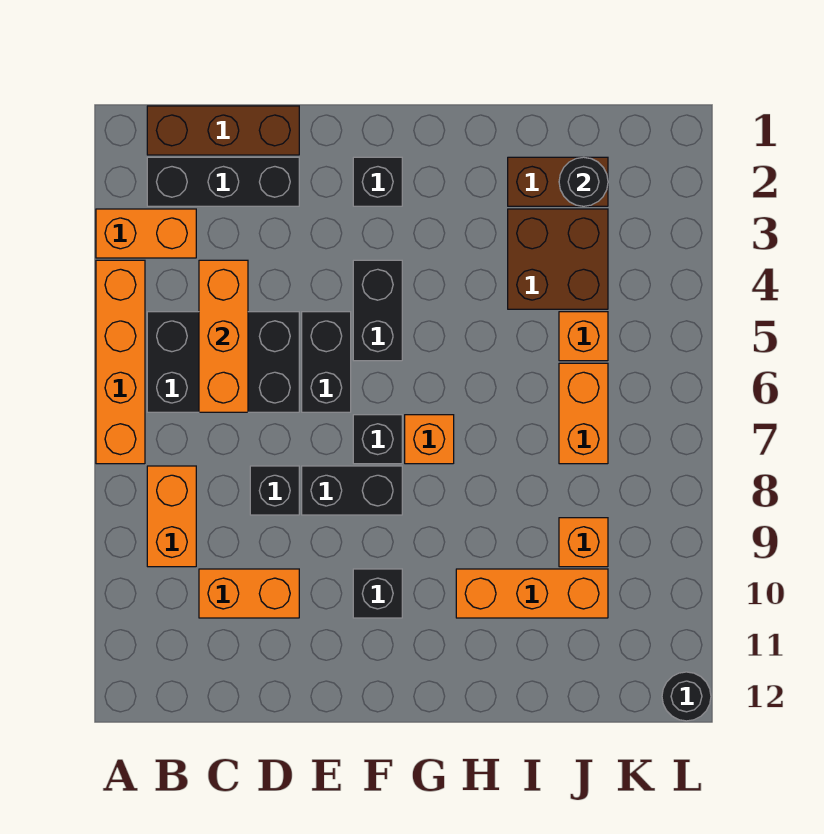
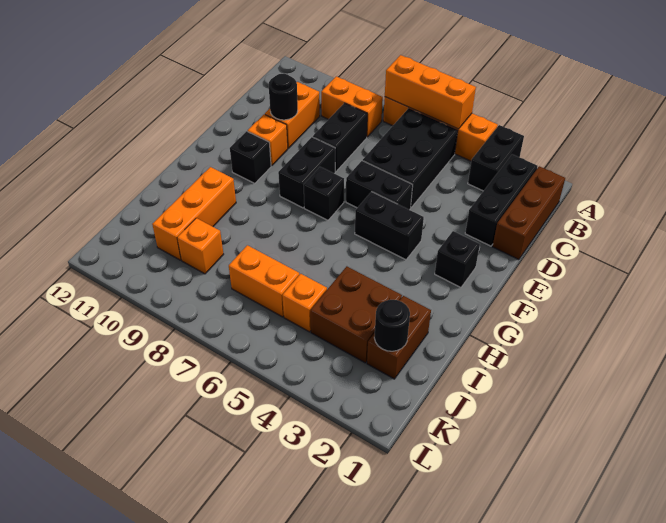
orange 1x2 brick [96,209,196,258] -> black 1x2 brick [468,125,524,191]
orange 1x3 brick [199,260,248,412] -> orange 1x3 brick moved to [385,55,476,129]
black 1x1 brick [250,466,299,515] -> black 1x2 brick [313,103,367,171]
orange 1x1 brick [405,415,454,464] -> orange 1x1 brick moved to [248,114,288,166]
black 1x1 round brick [662,672,711,721] -> black 1x1 round brick moved to [269,74,298,120]

